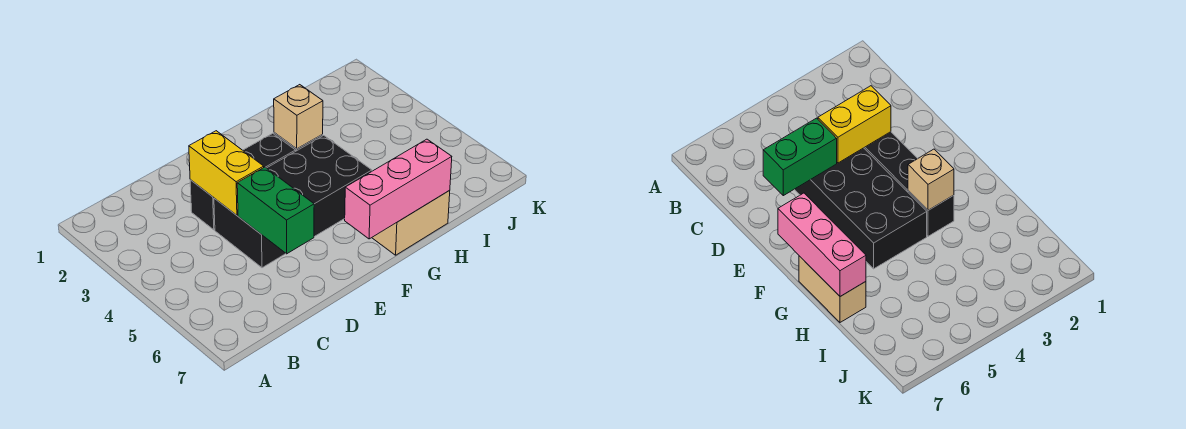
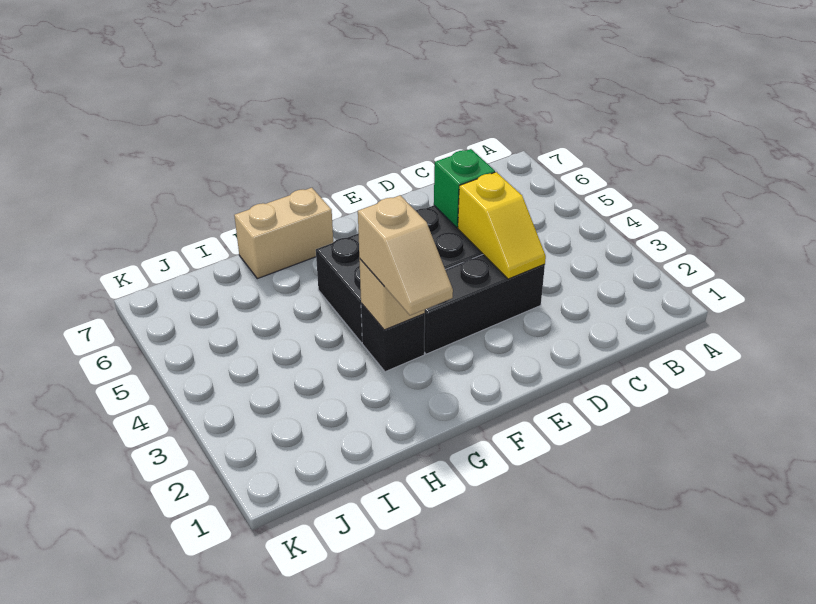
yellow 1x2 brick [189,131,264,215] -> yellow 1x2 slope [458,172,546,279]
green 1x2 brick [237,167,314,254] -> green 1x1 brick [434,149,495,227]
pink 1x3 brick [345,139,452,239] -> none
none -> tan 1x2 slope [358,195,453,315]

